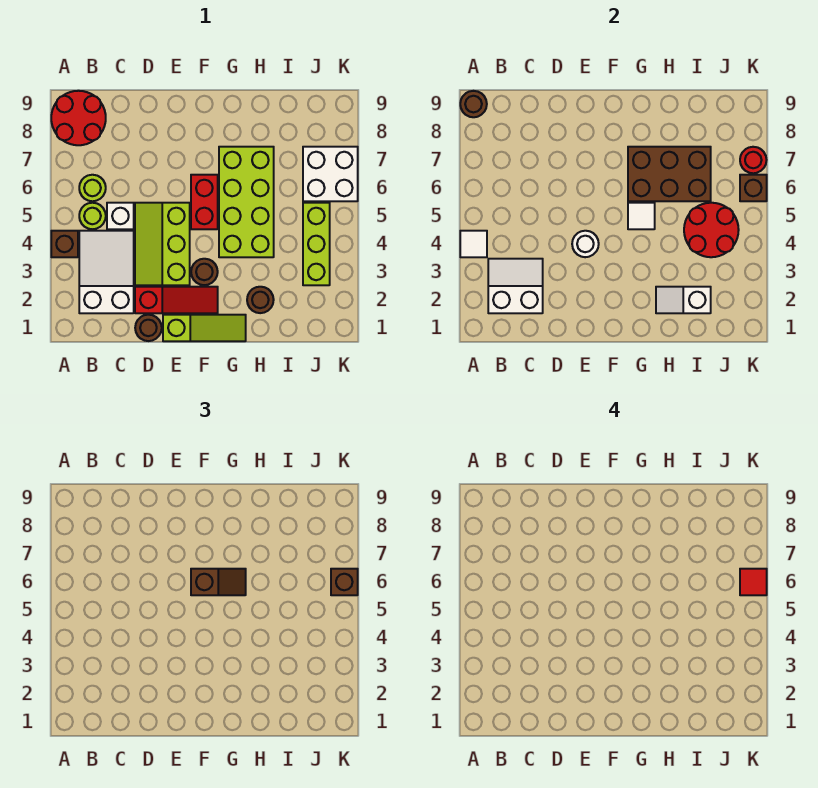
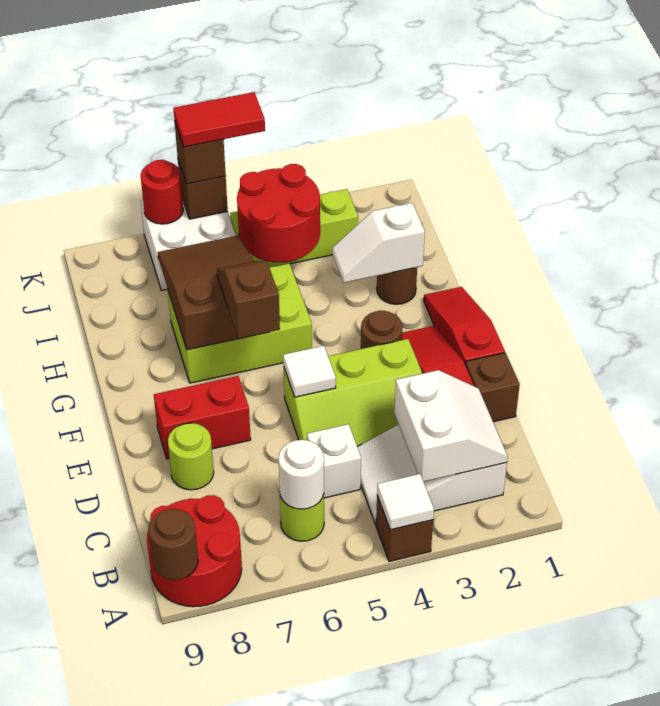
white 2x2 slope [488,259,543,313] -> white 2x2 slope turned to [394,370,508,482]
lime 1x1 round brick [79,203,106,229] -> lime 1x1 round brick moved to [168,423,214,490]
brown 1x1 round brick [135,315,162,341] -> brown 1x1 brick [466,353,520,422]
lime 1x3 slope [163,315,246,341] -> red 1x3 slope [424,287,505,365]
white 1x1 round brick [572,231,599,257] -> white 1x1 round brick moved to [279,440,324,509]
red 1x2 brick [191,175,218,229] -> red 1x2 brick moved to [154,376,251,459]
lime 2x4 brick [219,147,274,257] -> lime 2x3 brick [168,264,312,383]
white 1x1 tile [628,203,655,229] -> white 1x1 tile moved to [283,346,336,397]
brown 2x3 brick [628,147,711,201] -> brown 2x3 slope [158,236,254,350]
white 1x2 slope [656,287,711,313] -> white 1x2 slope turned to [332,203,425,283]
red 1x1 tile [740,569,767,595] -> red 1x2 tile [173,92,265,147]

